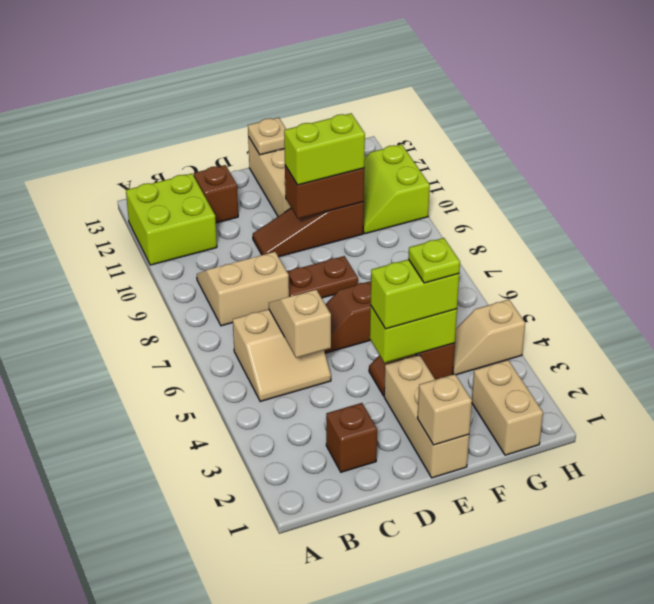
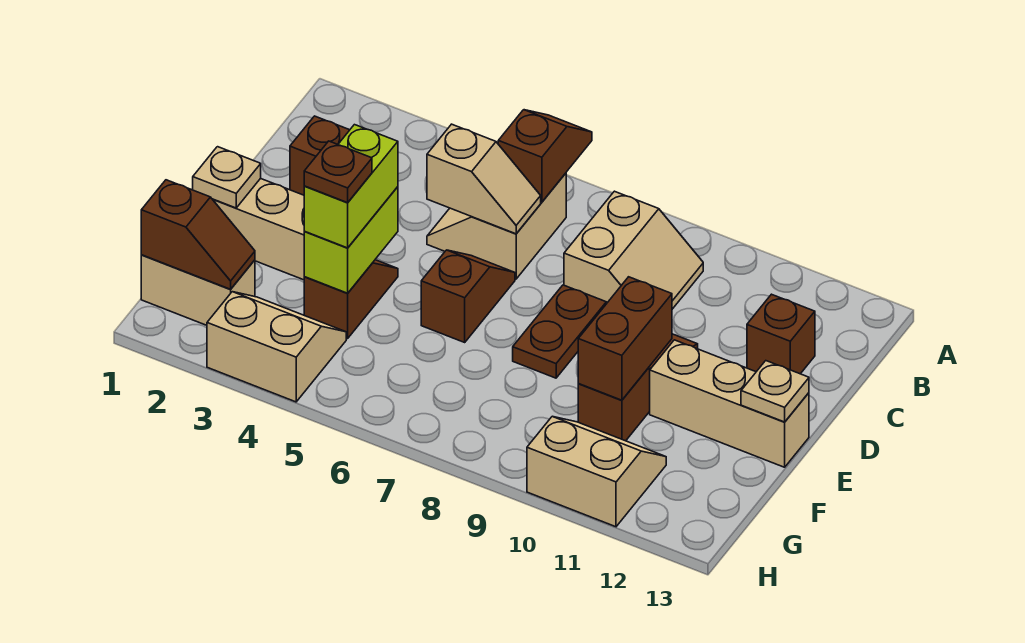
none -> brown 1x2 slope [498,110,592,202]
lime 2x2 brick [126,174,217,265] -> none
tan 1x1 brick [417,374,472,445] -> tan 1x1 plate [193,147,261,208]
lime 1x2 brick [284,113,365,185] -> none
lime 1x1 plate [408,238,460,283] -> brown 1x1 plate [304,141,372,203]
none -> brown 1x2 slope [141,180,255,289]
tan 1x2 slope [453,300,525,375] -> tan 2x2 slope [207,292,346,402]
lime 2x2 slope [363,144,430,234] -> tan 2x2 slope [527,417,666,527]

